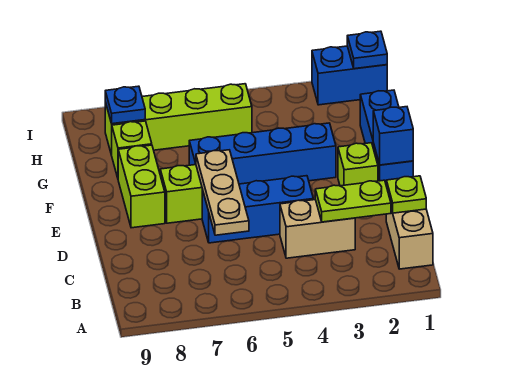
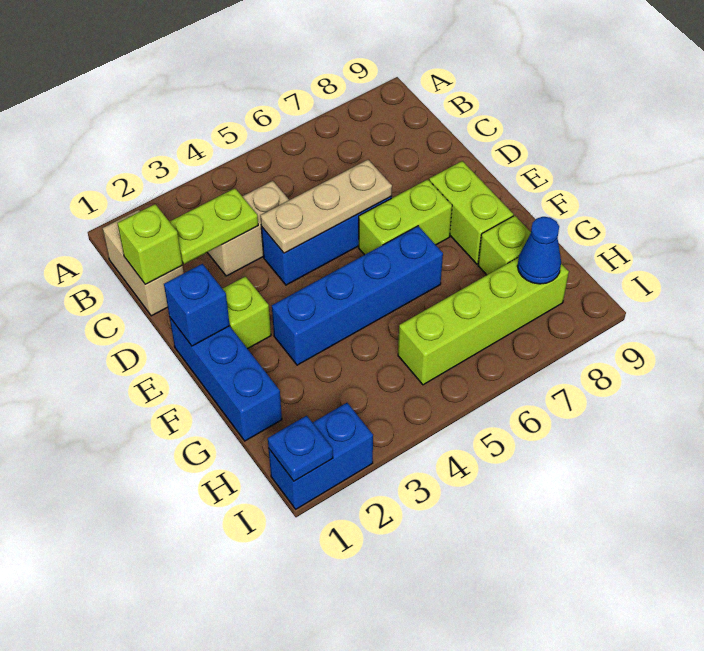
lime 1x1 plate [386,176,426,213] -> lime 1x1 brick [117,204,182,284]
tan 1x3 plate [196,150,249,235] -> tan 1x3 plate turned to [260,160,392,253]
blue 1x1 plate [105,86,145,124] -> blue 1x1 cone [517,217,561,284]

